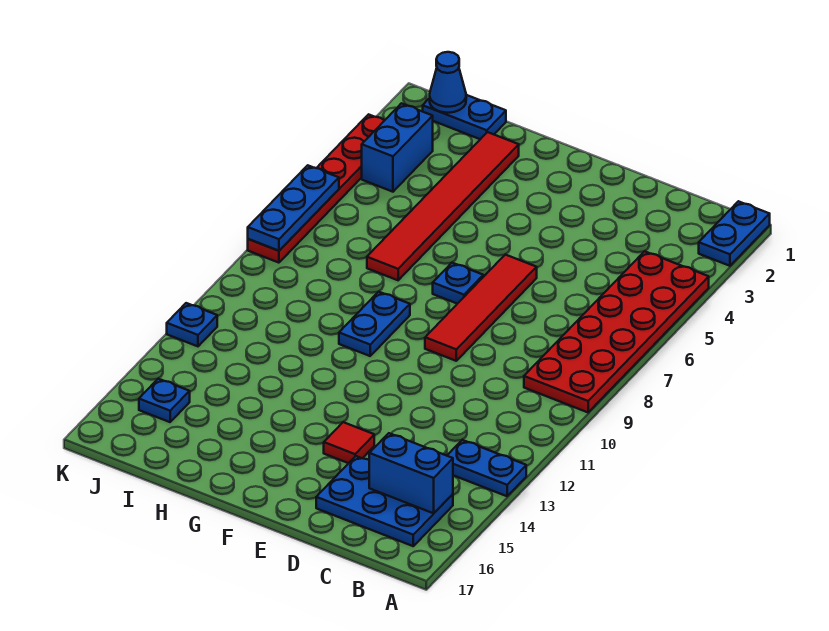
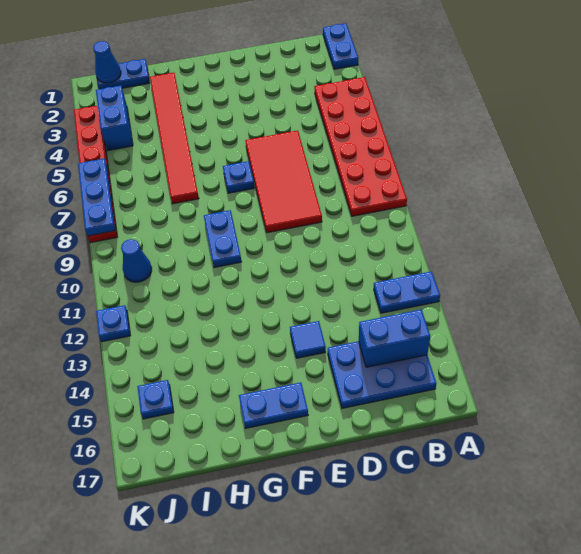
red 1x4 tile [425,255,537,361] -> red 2x4 tile [245,130,322,233]
red 1x1 tile [324,422,374,463] -> blue 1x1 tile [290,321,326,358]
none -> blue 1x2 plate [239,382,308,428]
none -> blue 1x1 cone [121,239,152,282]

